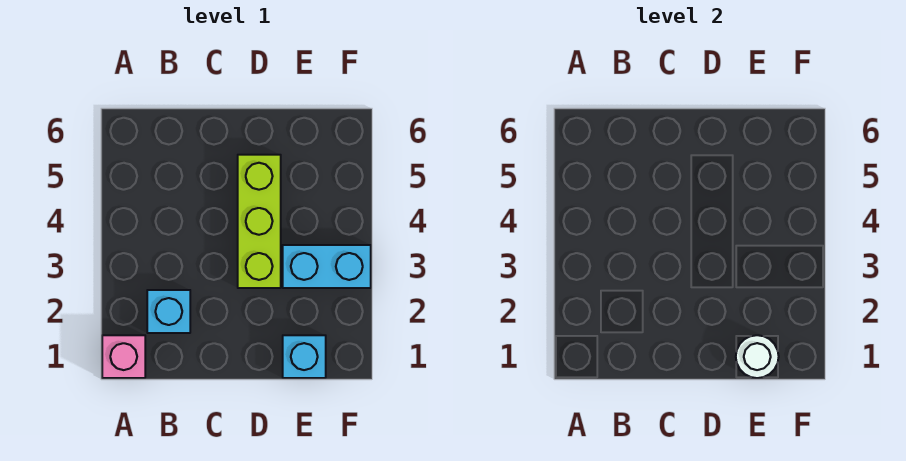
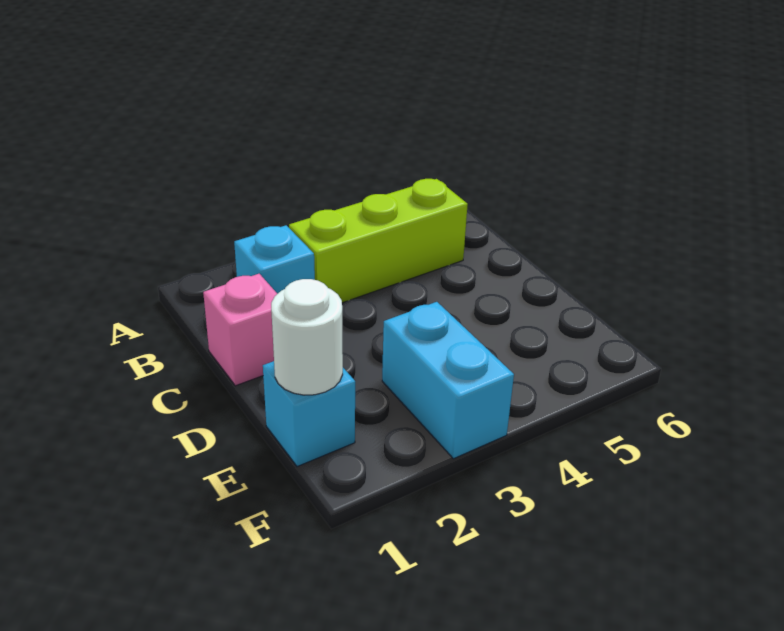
pink 1x1 brick [102,335,145,378] -> pink 1x1 brick moved to [203,274,277,386]
lime 1x3 brick [238,155,281,288] -> lime 1x3 brick moved to [289,179,468,303]

